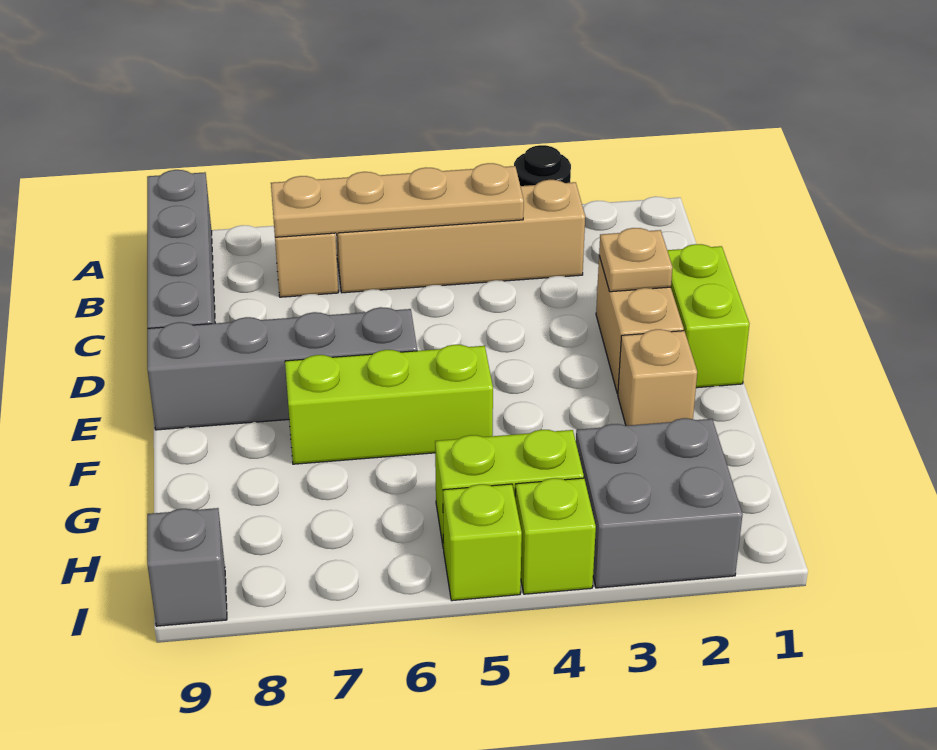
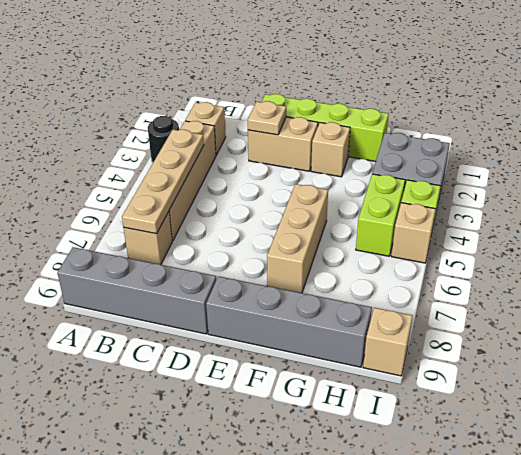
none -> tan 1x1 brick [185,102,226,155]
lime 1x2 brick [667,244,749,388] -> lime 1x4 brick [262,94,389,162]
grey 1x4 brick [147,307,417,430] -> grey 1x4 brick turned to [206,276,372,367]
lime 1x3 brick [285,345,493,464] -> tan 1x3 brick [267,184,328,293]
lime 1x1 brick [443,484,522,601] -> tan 1x1 brick [391,203,436,263]
grey 1x1 brick [147,508,227,626] -> tan 1x1 brick [363,308,413,376]

